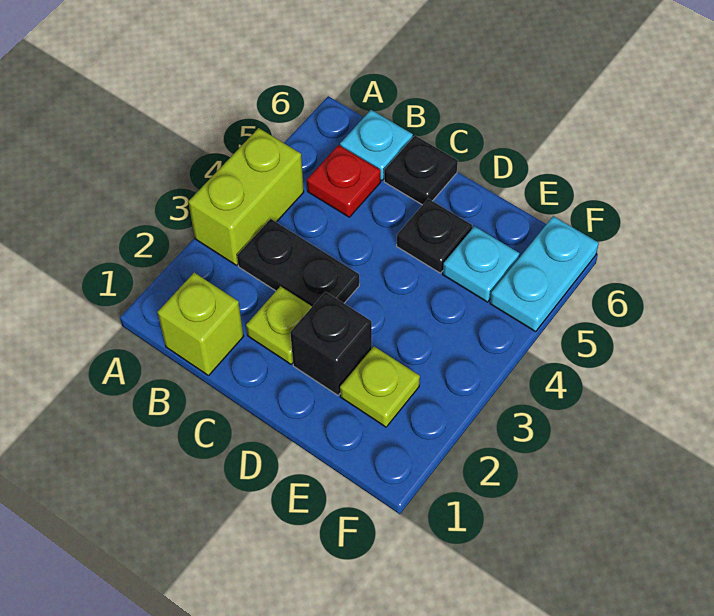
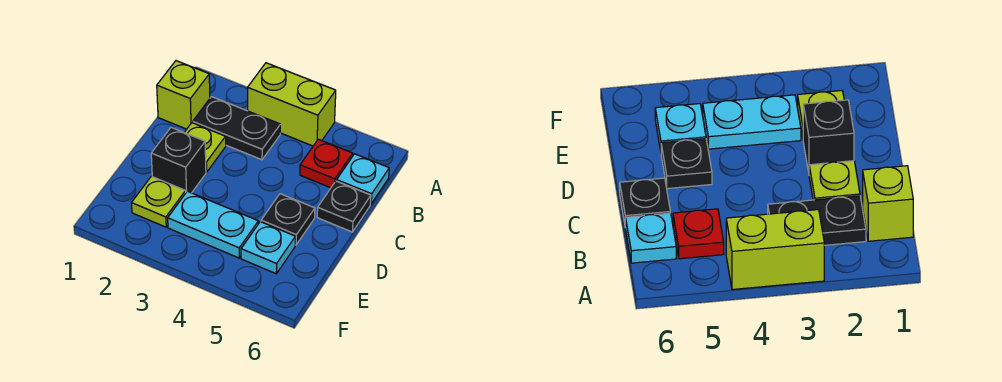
black 1x2 plate [237,219,359,306] -> black 1x2 plate turned to [193,97,280,160]
cyan 1x2 plate [490,216,599,332] -> cyan 1x2 plate moved to [168,191,258,258]

